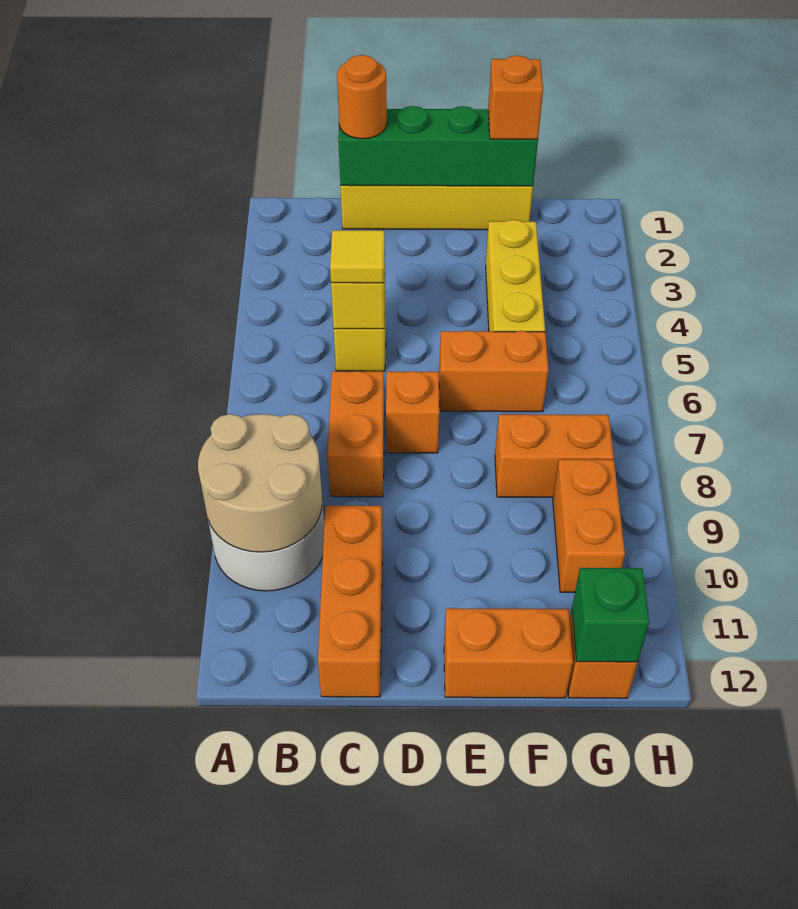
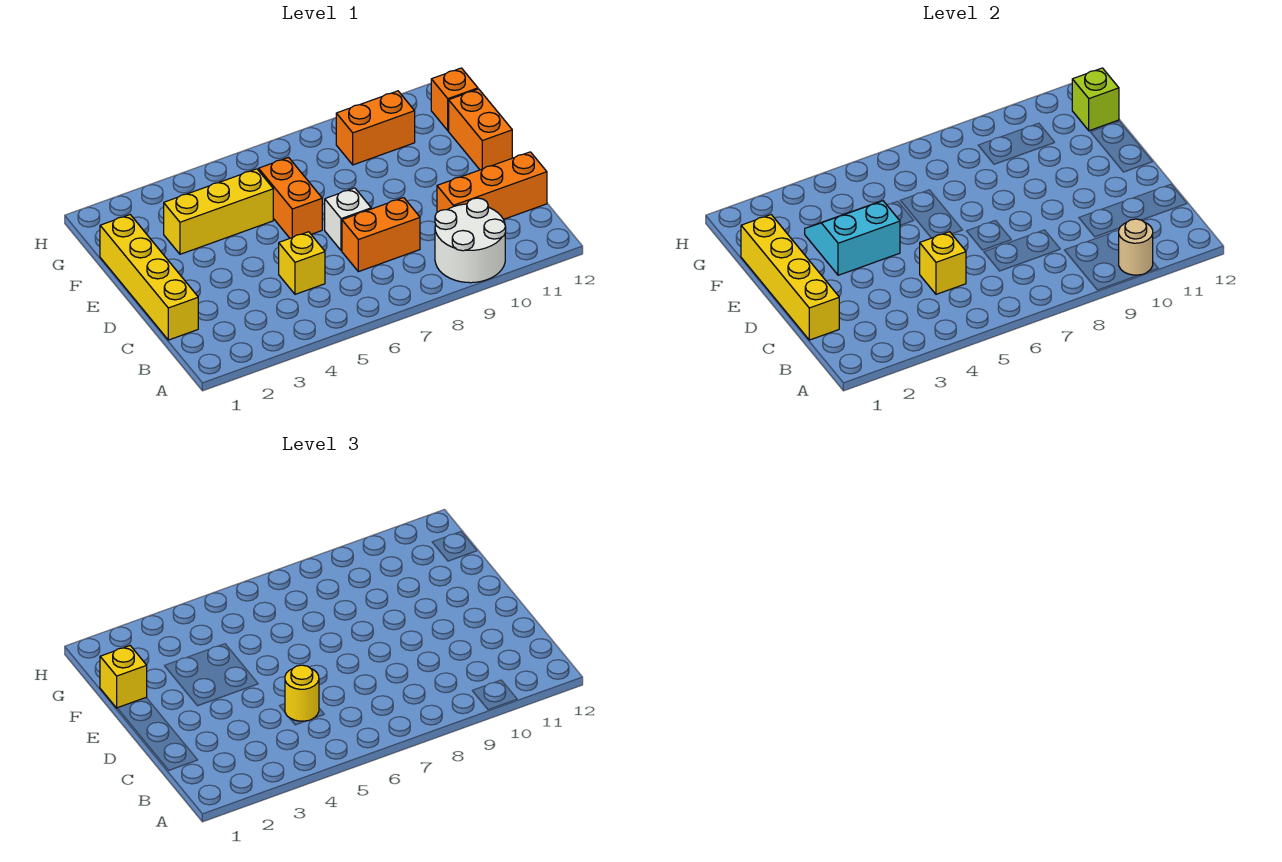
tan 2x2 round brick [198,414,322,552] -> tan 1x1 round brick [1118,219,1153,275]
green 1x4 brick [338,106,538,186] -> yellow 1x4 brick [741,215,839,340]
orange 1x1 round brick [337,55,387,139] -> none
yellow 1x1 tile [330,230,385,283] -> yellow 1x1 round brick [285,665,319,721]
orange 1x1 brick [386,371,440,453] -> white 1x1 brick [325,188,371,251]
none -> cyan 2x2 slope [805,201,900,275]
orange 1x1 brick [488,56,543,139] -> yellow 1x1 brick [100,646,147,708]
orange 1x2 brick [495,414,614,497] -> none
green 1x1 brick [572,568,649,662] -> lime 1x1 brick [1072,68,1119,131]

